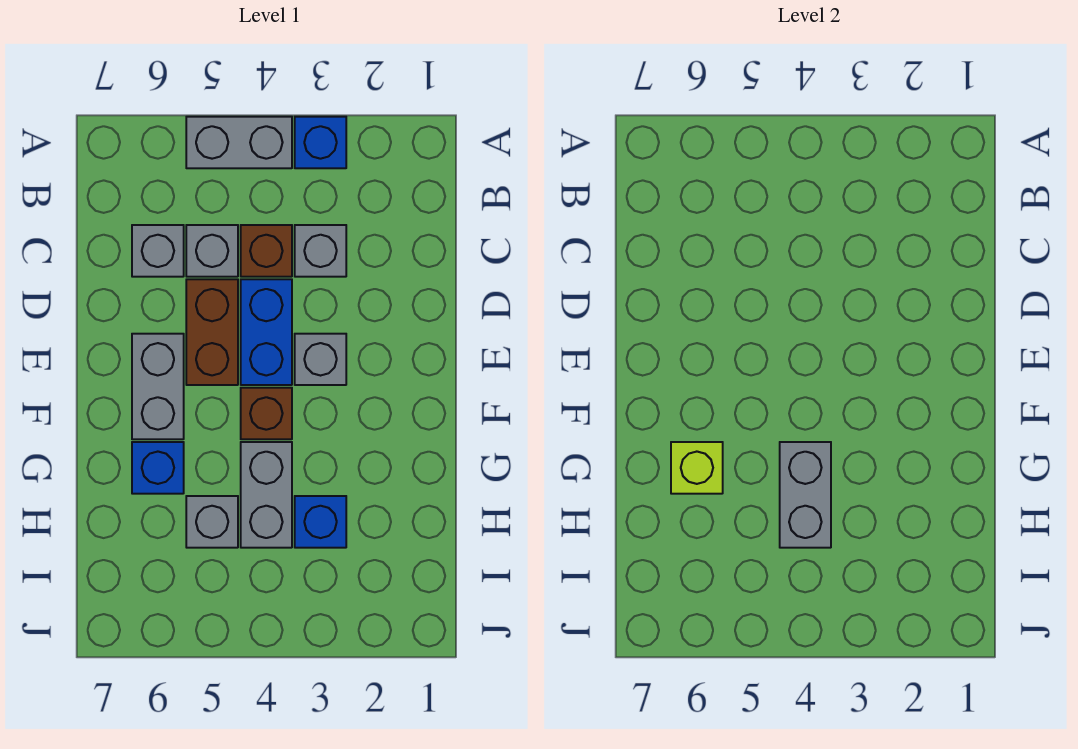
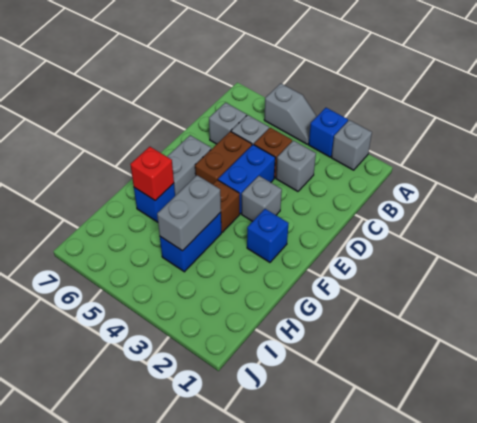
grey 1x2 brick [186,117,292,168] -> grey 1x2 slope [264,83,317,144]
grey 1x2 brick [241,442,292,548] -> blue 1x2 brick [160,212,221,272]
lime 1x1 brick [671,442,723,494] -> red 1x1 brick [130,147,174,201]
blue 1x1 brick [295,496,346,548] -> blue 1x1 brick moved to [247,209,289,262]
grey 1x1 brick [186,496,238,548] -> grey 1x1 brick moved to [331,120,372,170]

